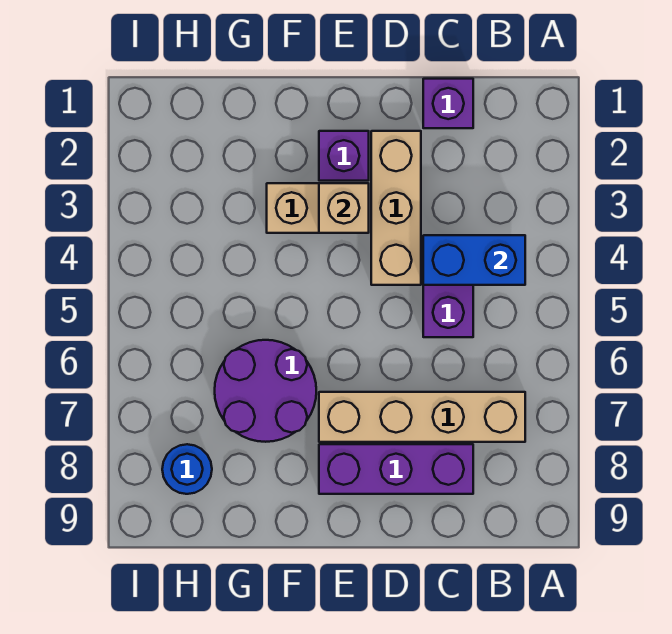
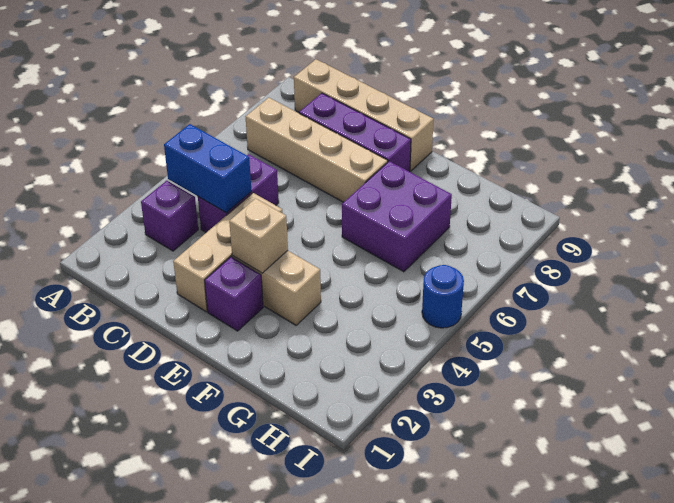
none -> tan 1x4 brick [294,59,434,171]
purple 1x1 brick [423,79,473,128] -> purple 1x1 brick moved to [141,181,198,251]
purple 2x2 round brick [215,340,316,442] -> purple 2x2 brick [342,161,452,272]
blue 1x1 round brick [162,444,212,494] -> blue 1x1 round brick moved to [422,265,464,328]

